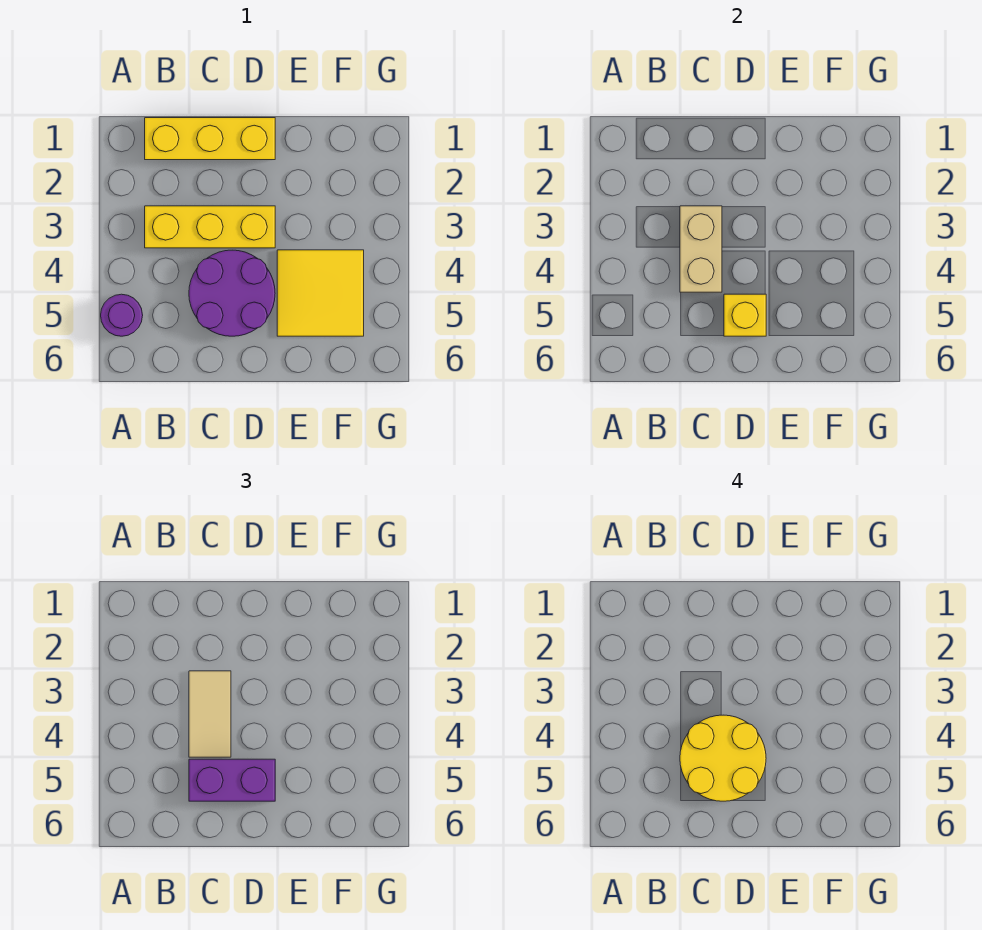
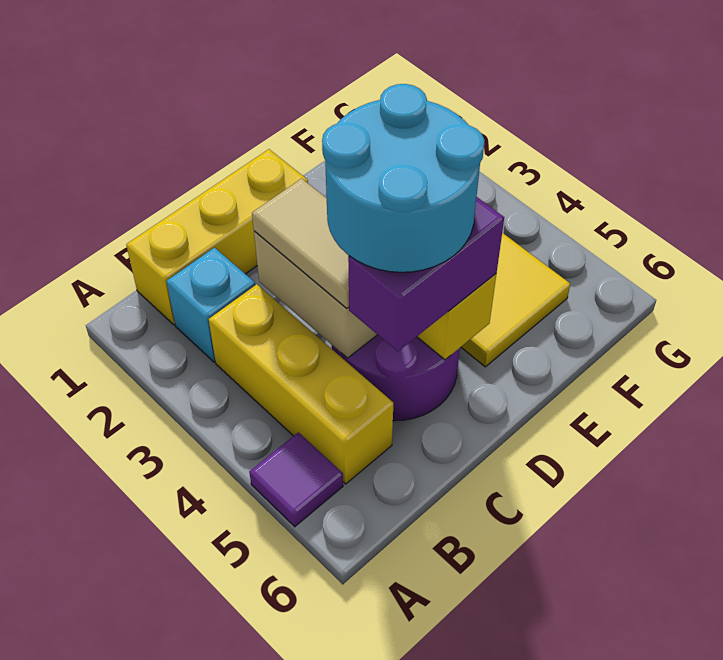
purple 1x1 round brick [101,294,143,336] -> purple 1x1 tile [249,432,343,527]
none -> cyan 1x1 brick [167,248,255,362]
yellow 1x3 brick [145,206,275,248] -> yellow 1x3 brick turned to [209,284,393,484]
yellow 2x2 round brick [680,715,766,801] -> cyan 2x2 round brick [322,84,484,272]

